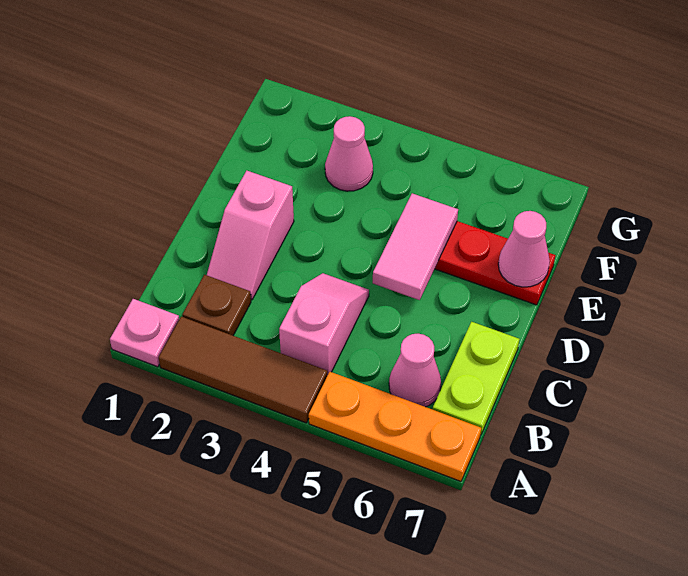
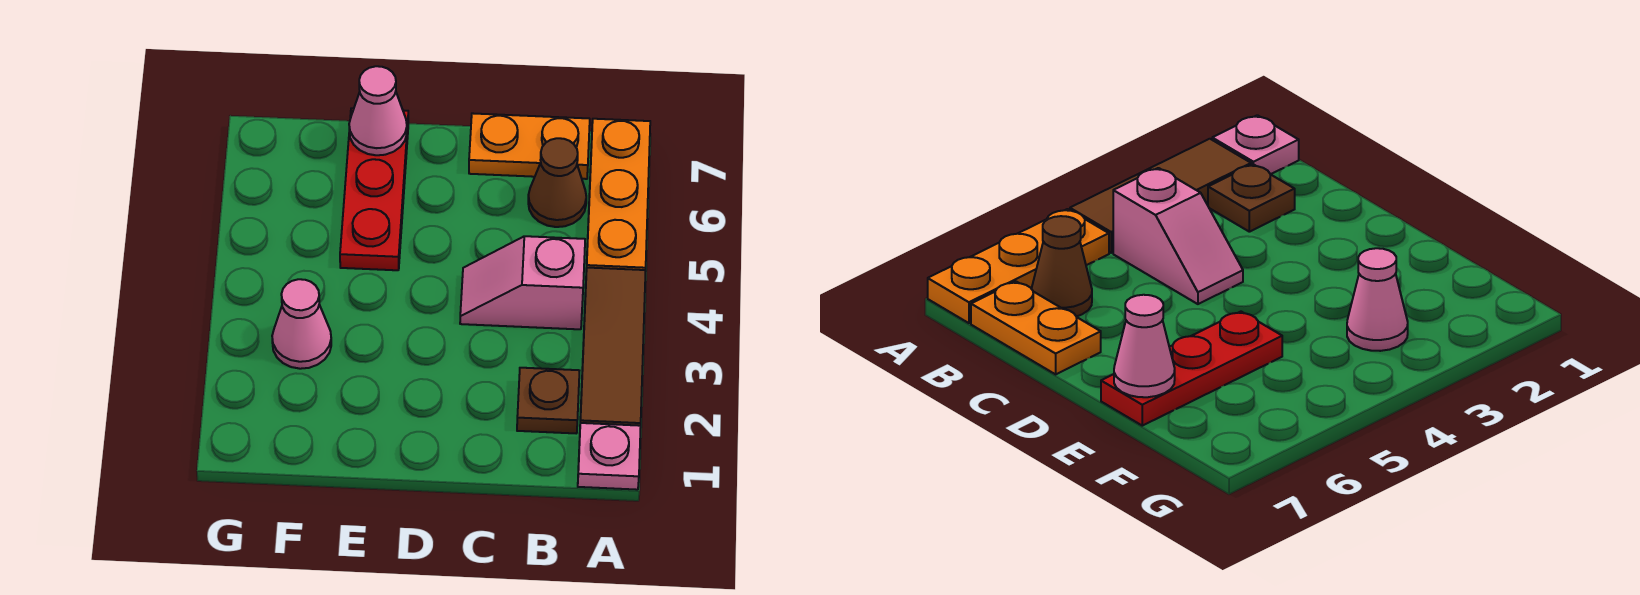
pink 1x1 cone [389,334,441,407] -> brown 1x1 cone [528,138,586,227]
lime 1x2 plate [433,322,519,434] -> orange 1x2 plate [469,113,590,179]
pink 1x2 slope [207,171,294,300] -> none
pink 1x2 tile [373,193,458,300] -> none

